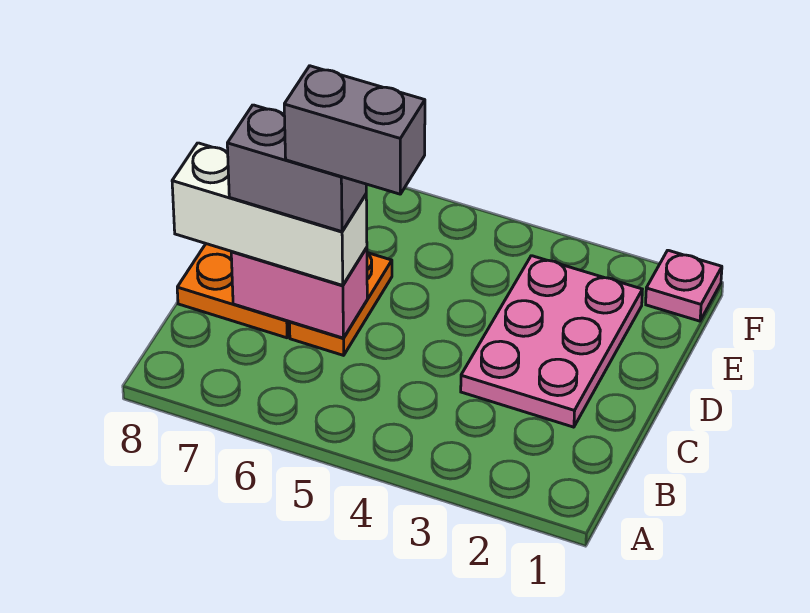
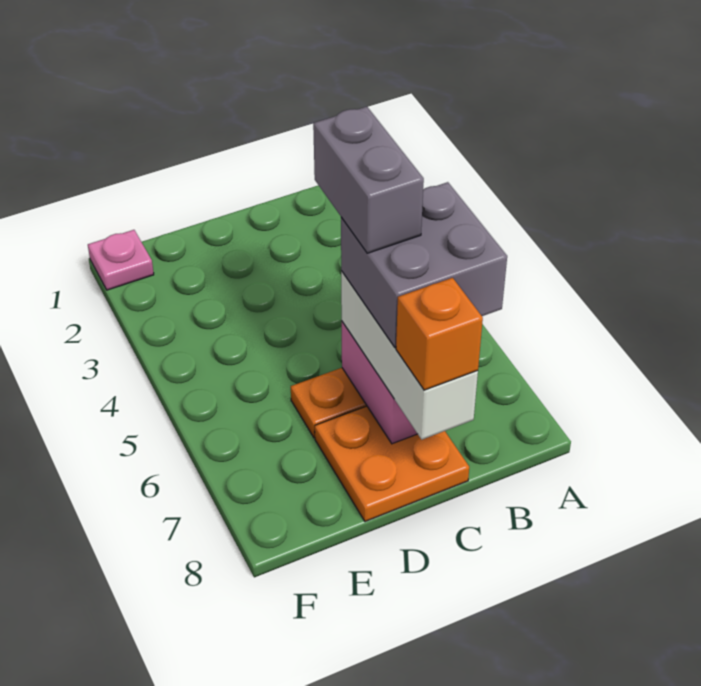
pink 2x3 plate [461,256,642,427] -> none
grey 1x2 brick [227,105,366,232] -> grey 2x2 brick [341,182,507,347]
none -> orange 1x1 brick [396,278,483,390]

